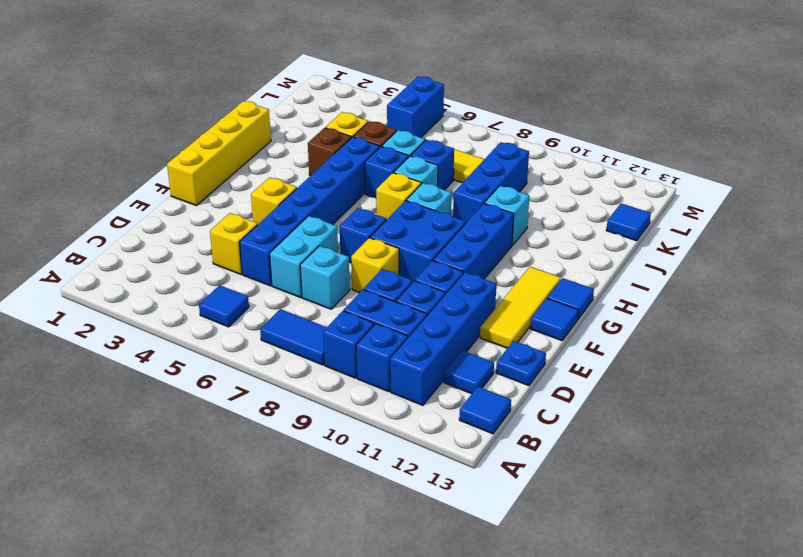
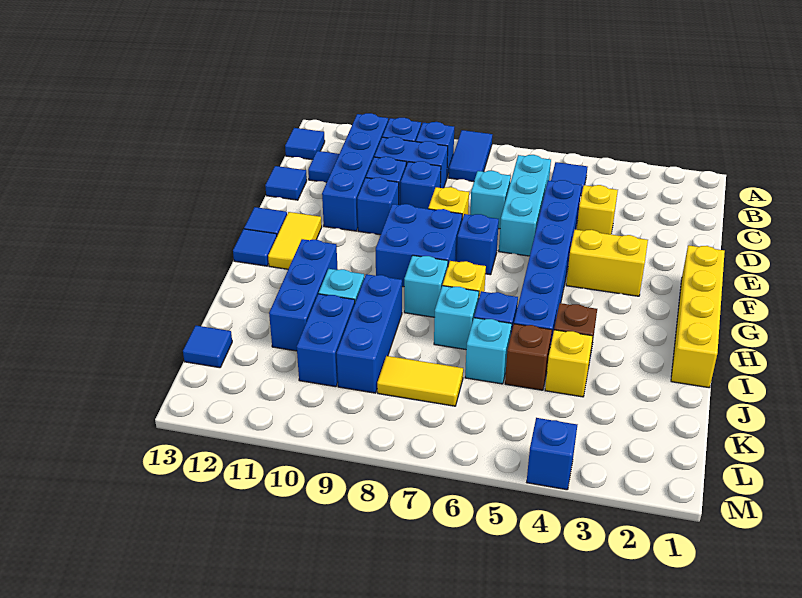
blue 1x2 tile [260,309,327,365] -> blue 1x2 tile turned to [449,130,492,182]
cyan 1x2 brick [270,216,338,297] -> cyan 1x3 brick [499,155,551,256]
blue 1x1 plate [496,341,546,386] -> blue 1x1 tile [265,166,307,200]
yellow 1x3 tile [480,267,561,348] -> yellow 1x2 tile [268,212,322,269]
yellow 1x1 brick [251,177,297,224] -> yellow 1x2 brick [566,230,648,296]
blue 1x3 brick [433,203,514,279] -> blue 1x3 brick moved to [269,239,338,351]
blue 1x1 brick [411,139,454,190] -> blue 1x1 brick moved to [527,418,577,490]
blue 1x2 brick [387,76,444,138] -> blue 1x2 brick moved to [297,294,355,387]

